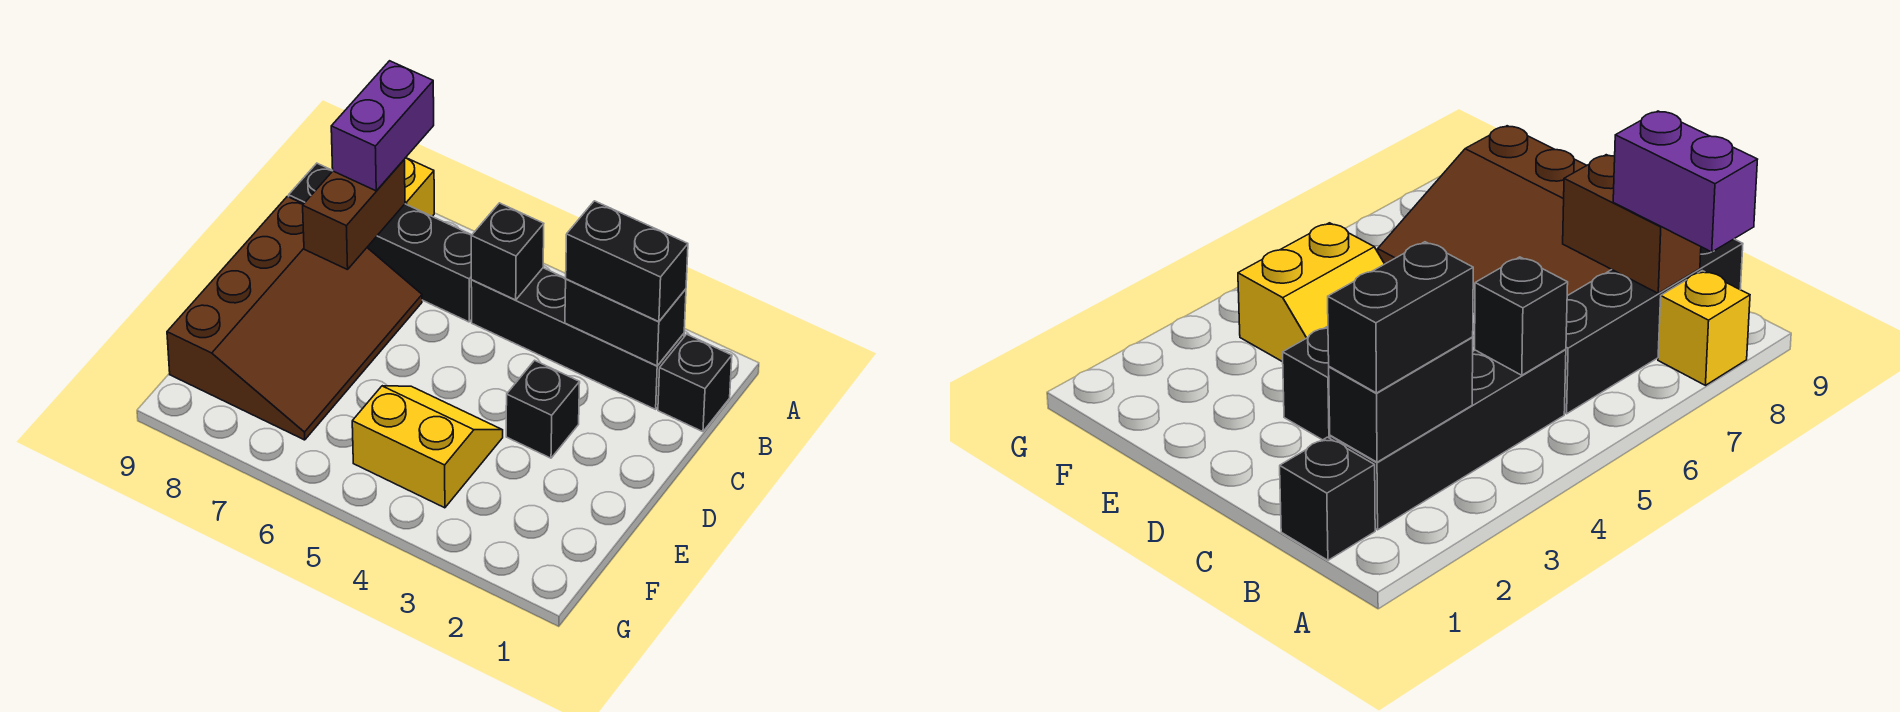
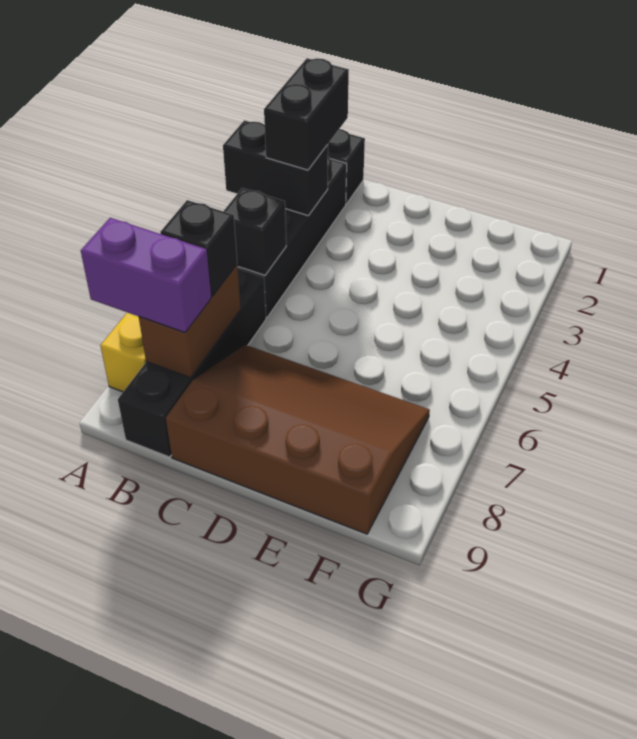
black 1x2 brick [565,279,686,366] -> black 1x2 brick turned to [223,120,328,216]
brown 1x2 brick [303,160,405,270] -> brown 1x2 brick turned to [139,265,241,378]
black 1x1 brick [506,360,580,458] -> black 1x1 brick moved to [160,200,237,296]
yellow 2x2 slope [352,386,503,508] -> none

